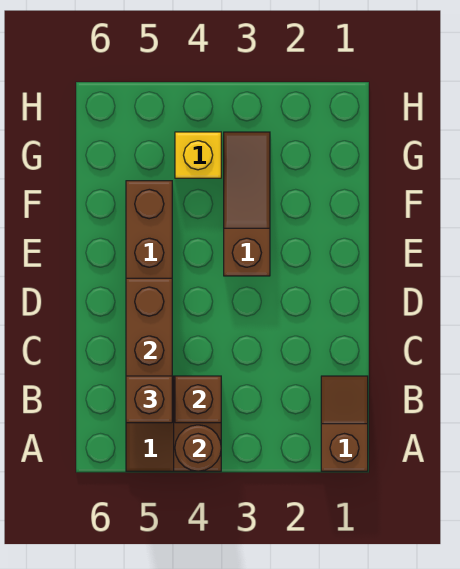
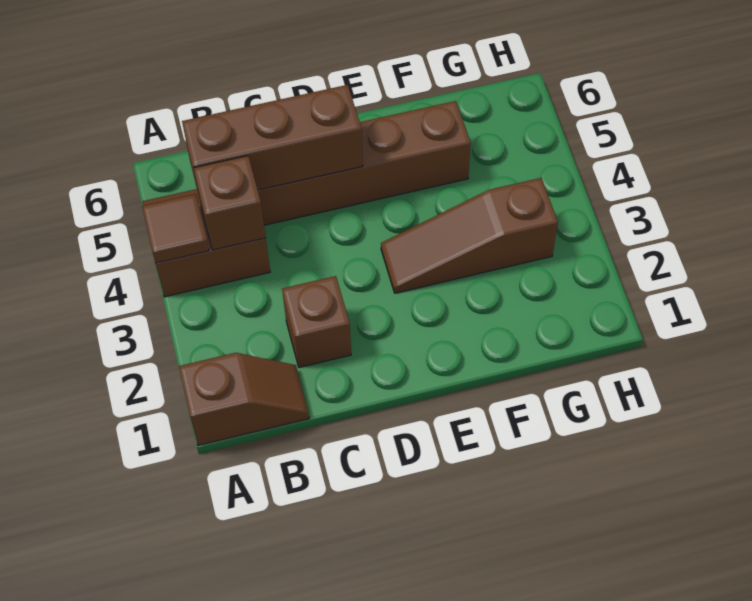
brown 1x1 round brick [175,425,221,471] -> brown 1x1 tile [142,194,209,263]
brown 1x1 brick [126,376,172,423] -> brown 1x1 brick moved to [282,276,351,368]
brown 1x3 slope [224,132,270,276] -> brown 1x3 slope turned to [381,178,558,293]
yellow 1x1 brick [175,132,221,178] -> none

